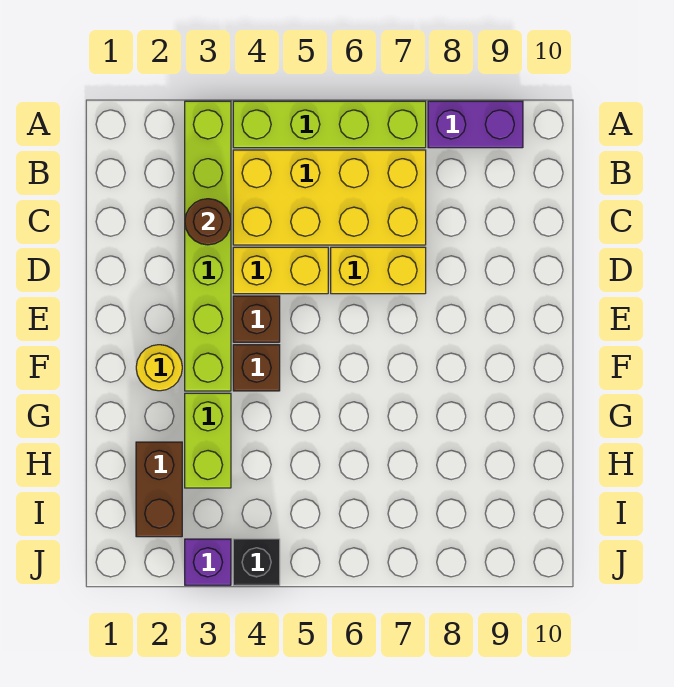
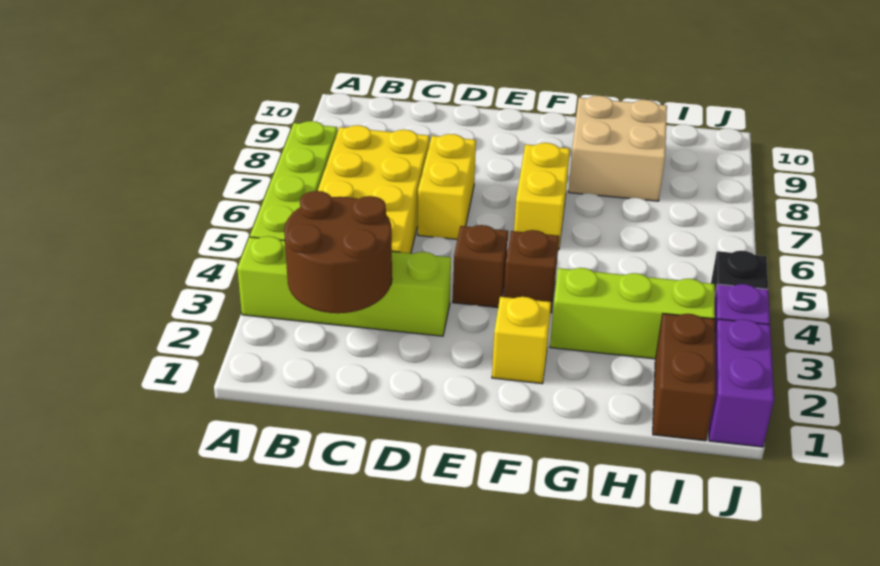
lime 1x6 brick [185,101,231,391] -> lime 1x4 brick [237,236,451,336]
purple 1x2 brick [428,101,523,148] -> purple 1x2 brick moved to [709,319,774,447]
brown 1x1 round brick [185,199,231,245] -> brown 2x2 round brick [284,191,392,313]
yellow 1x2 brick [233,247,328,294] -> yellow 1x2 brick moved to [514,143,570,250]
yellow 1x1 round brick [136,345,182,391] -> yellow 1x1 brick [492,297,551,384]
lime 1x2 brick [185,393,231,488] -> lime 1x3 brick [550,268,715,359]
none -> tan 2x2 brick [568,96,667,201]
brown 1x2 brick [136,442,182,537] -> brown 1x2 brick turned to [653,314,716,441]

